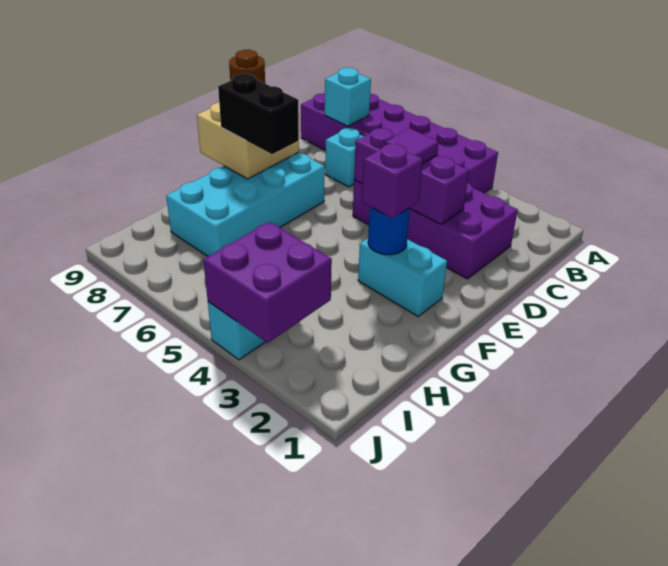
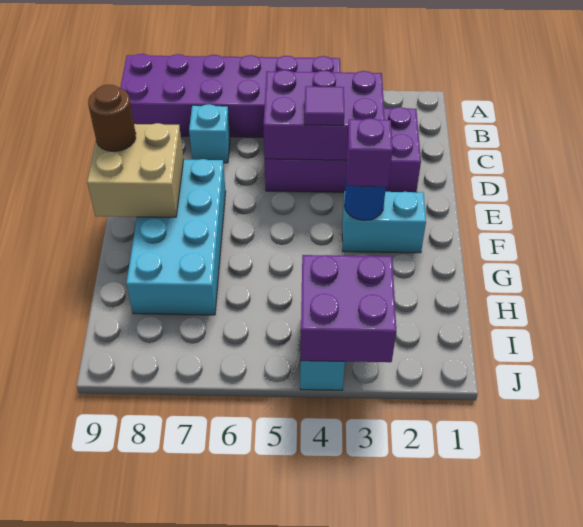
cyan 1x1 brick [325,68,371,126] -> none
purple 1x3 brick [354,128,469,224] -> purple 2x3 brick [264,70,385,160]
black 1x2 brick [218,74,299,154] -> none

